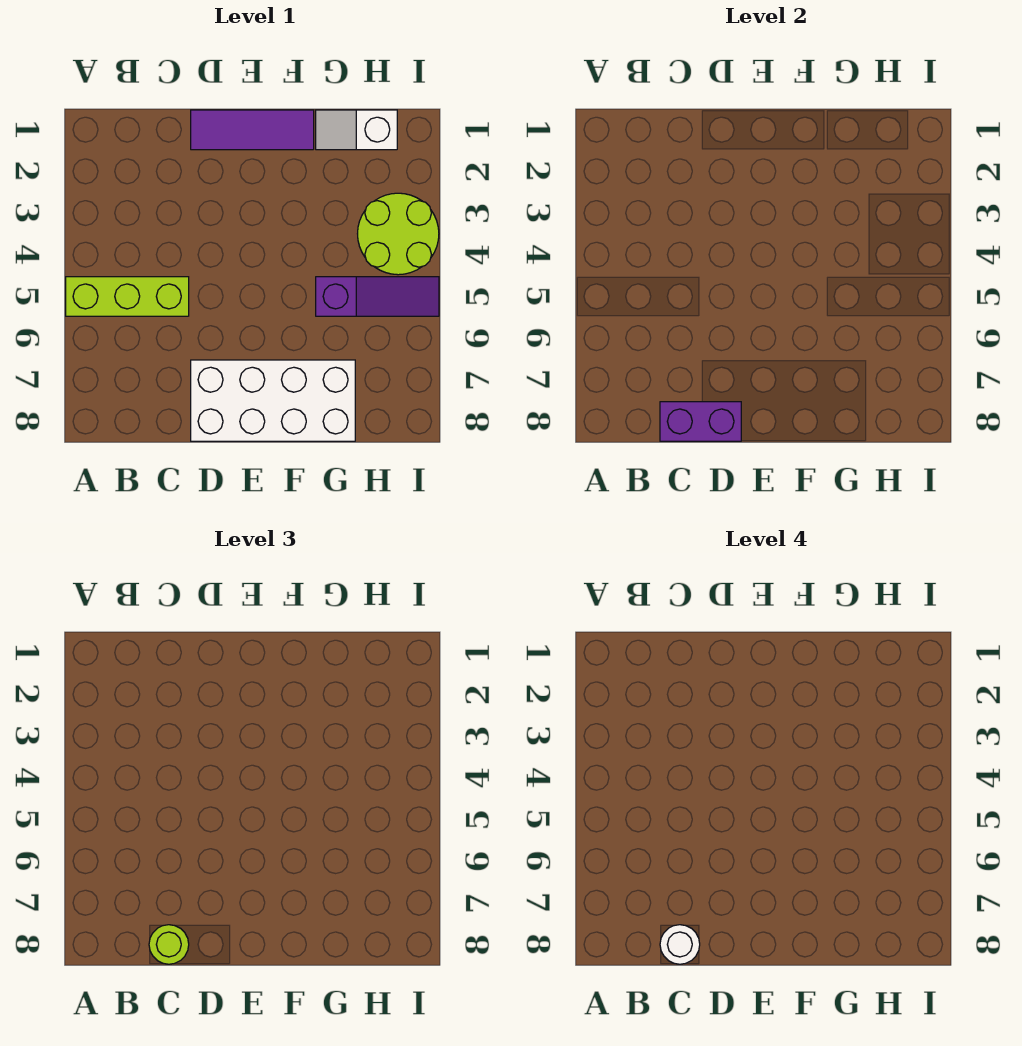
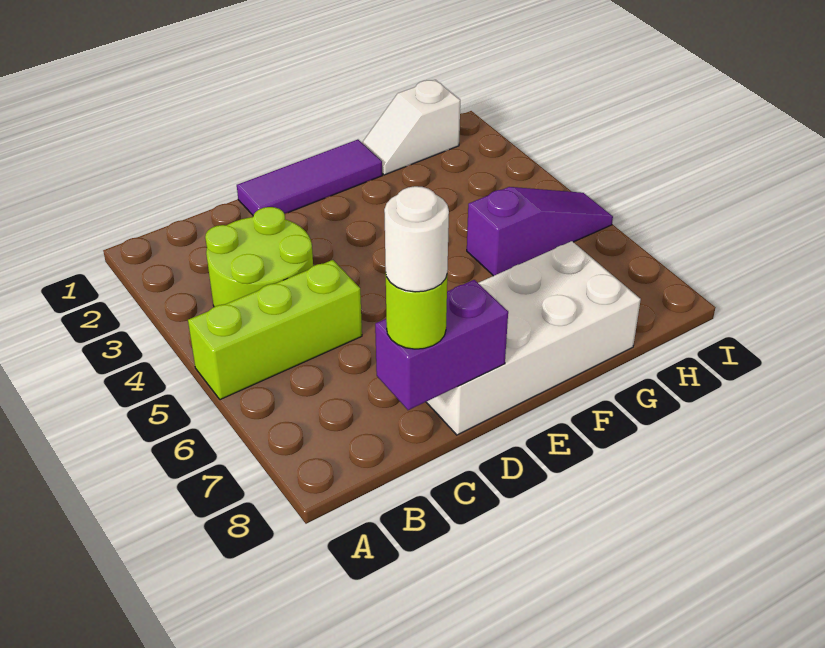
lime 2x2 round brick [358,193,439,275] -> lime 2x2 round brick moved to [205,207,313,307]

